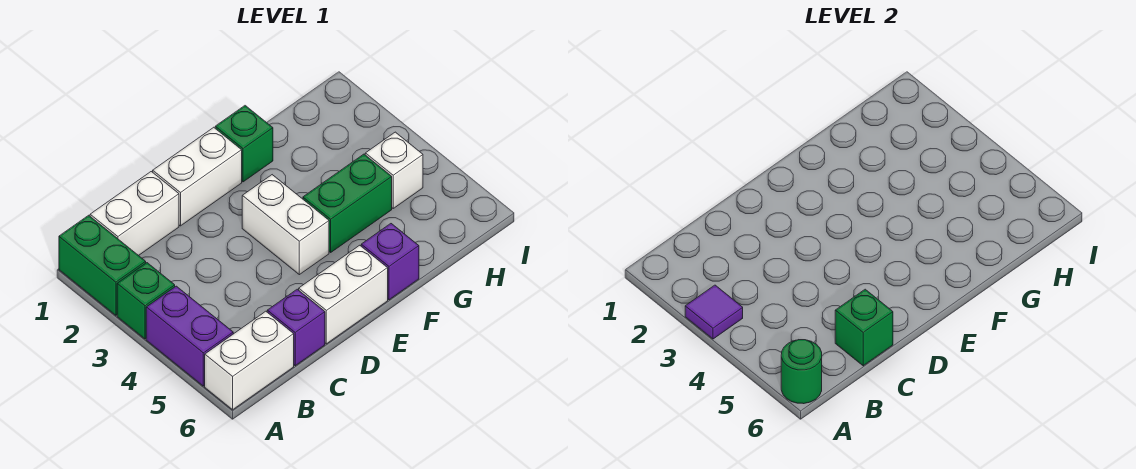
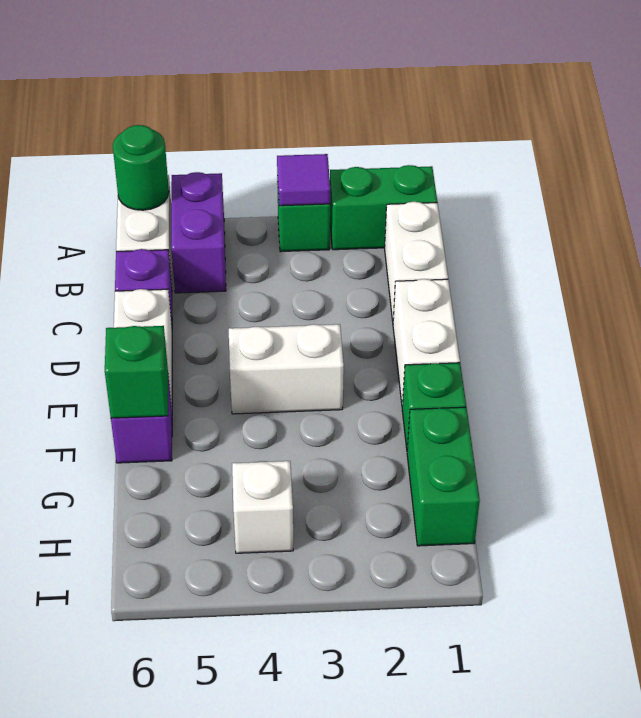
purple 1x2 brick [146,286,233,386] -> purple 1x2 brick turned to [171,172,226,293]
green 1x1 brick [835,289,893,366] -> green 1x1 brick moved to [105,326,168,418]
green 1x2 brick [303,154,392,252] -> green 1x2 brick moved to [407,407,480,546]

